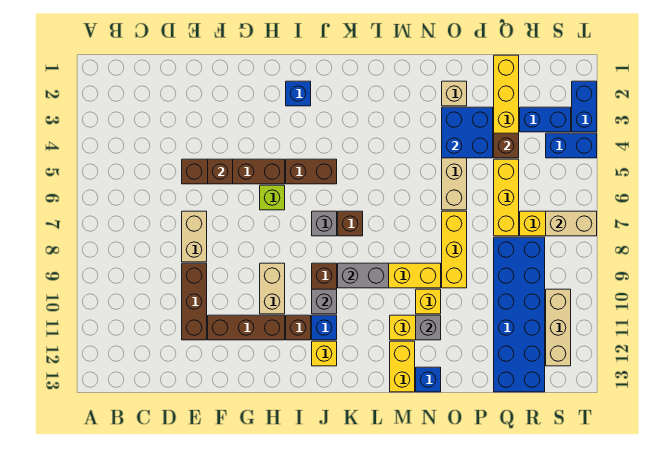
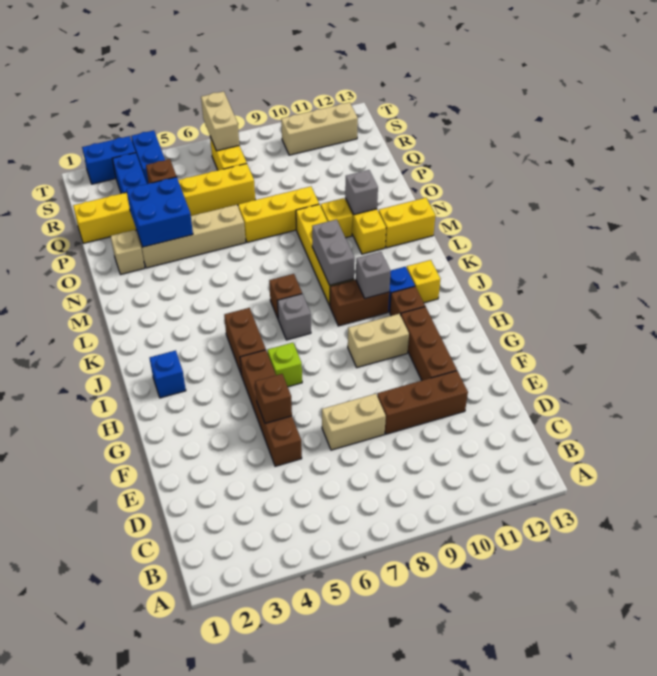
blue 1x1 brick [416,367,441,392] -> none
blue 2x6 brick [494,237,545,392] -> none

